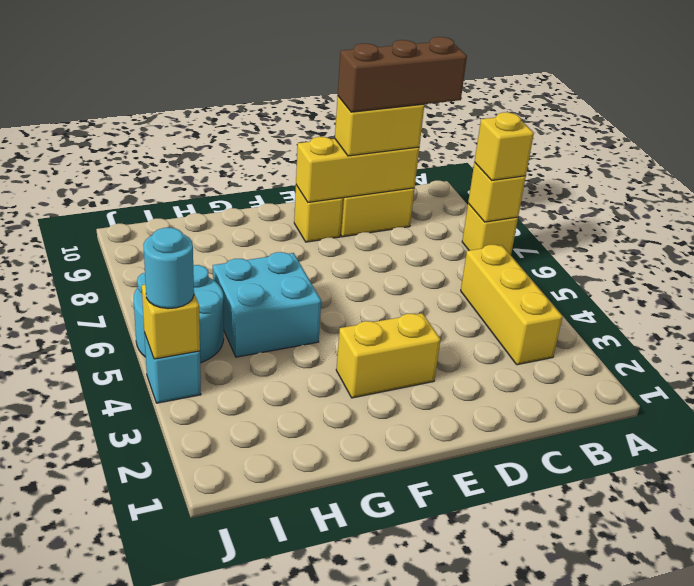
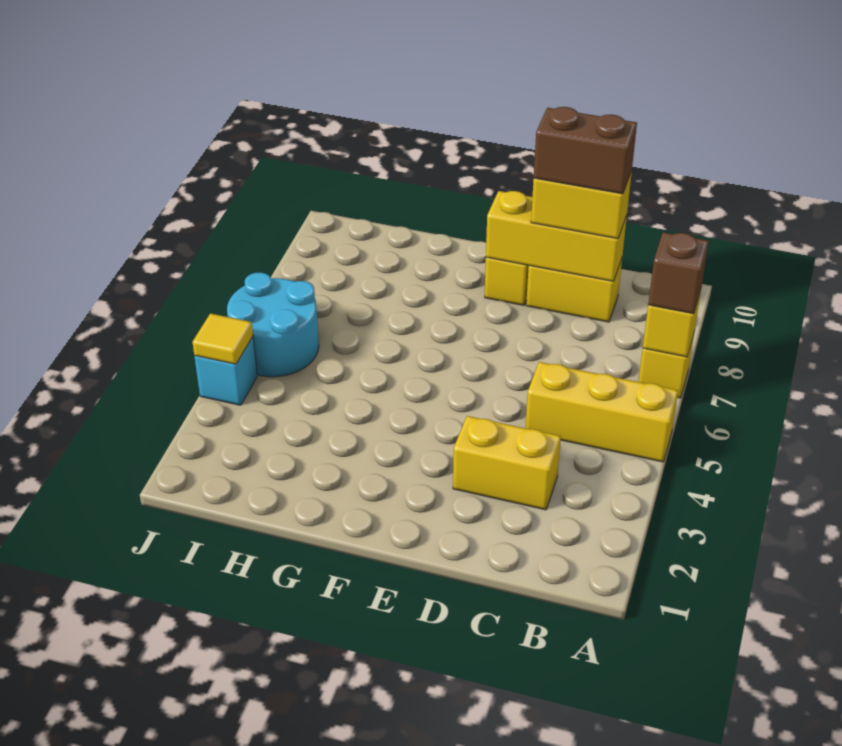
yellow 1x1 brick [474,112,534,180] -> brown 1x1 brick [648,232,709,314]
yellow 1x3 brick [461,245,563,365] -> yellow 1x3 brick turned to [525,362,678,462]
brown 1x3 brick [338,37,467,112] -> brown 1x2 brick [534,107,637,194]
yellow 1x2 brick [336,313,441,398] -> yellow 1x2 brick moved to [453,416,561,510]
cyan 2x2 brick [213,252,321,357] -> none
yellow 1x1 brick [142,285,200,359] -> yellow 1x1 tile [192,314,253,364]
cyan 1x1 round brick [143,228,194,309] -> none

